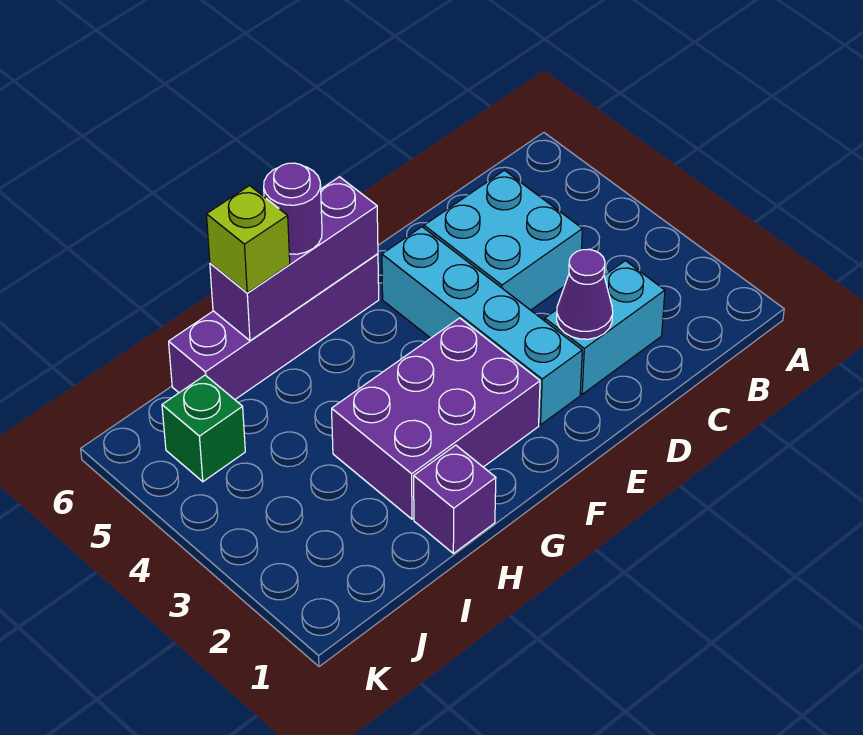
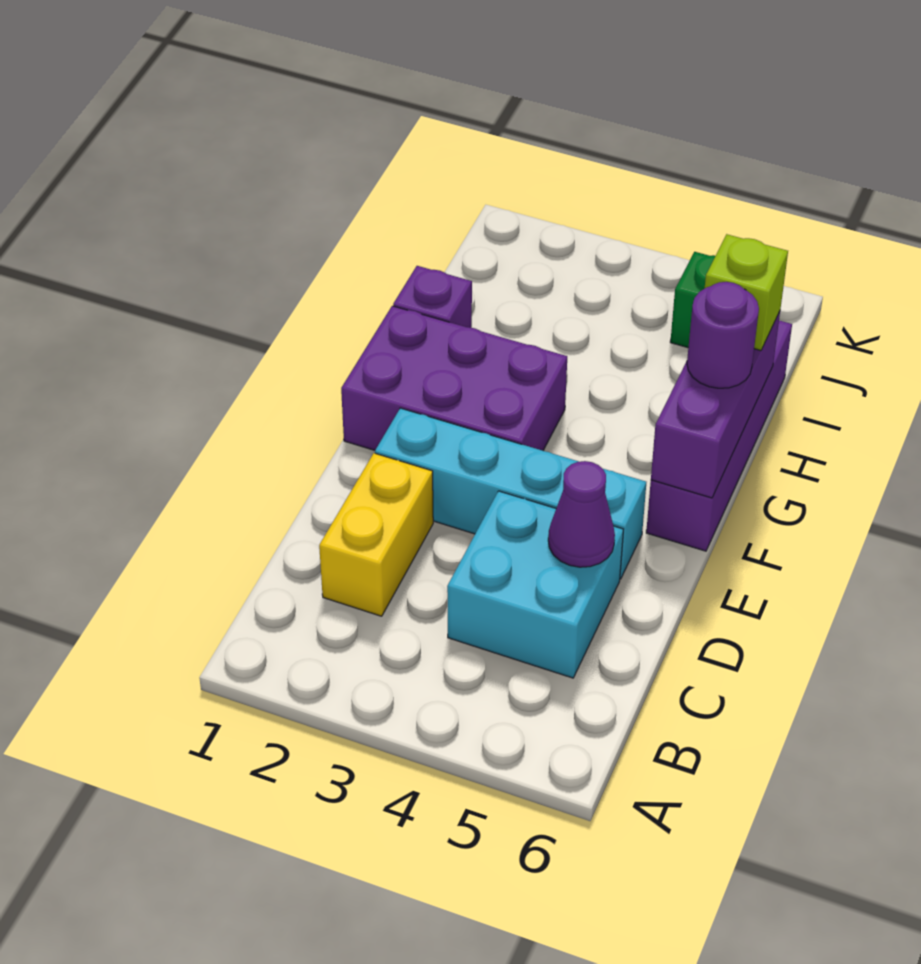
cyan 1x2 brick [545,261,665,394] -> yellow 1x2 brick [319,453,433,616]
purple 1x1 cone [557,249,613,339] -> purple 1x1 cone moved to [548,461,615,567]
purple 2x3 brick [332,318,540,519] -> purple 2x3 brick turned to [341,306,567,451]

